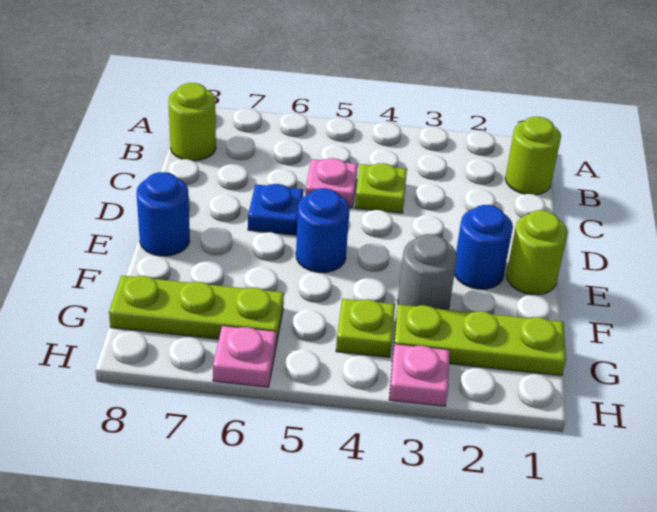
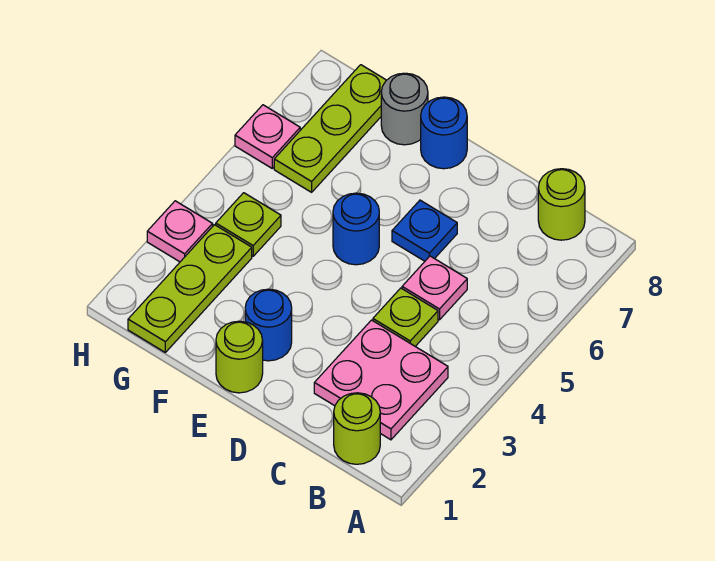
none -> pink 2x2 plate [314,320,448,440]
grey 1x1 round brick [398,234,457,310] -> grey 1x1 round brick moved to [381,73,428,145]

